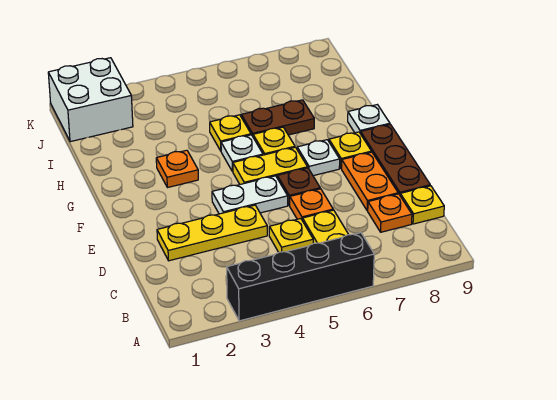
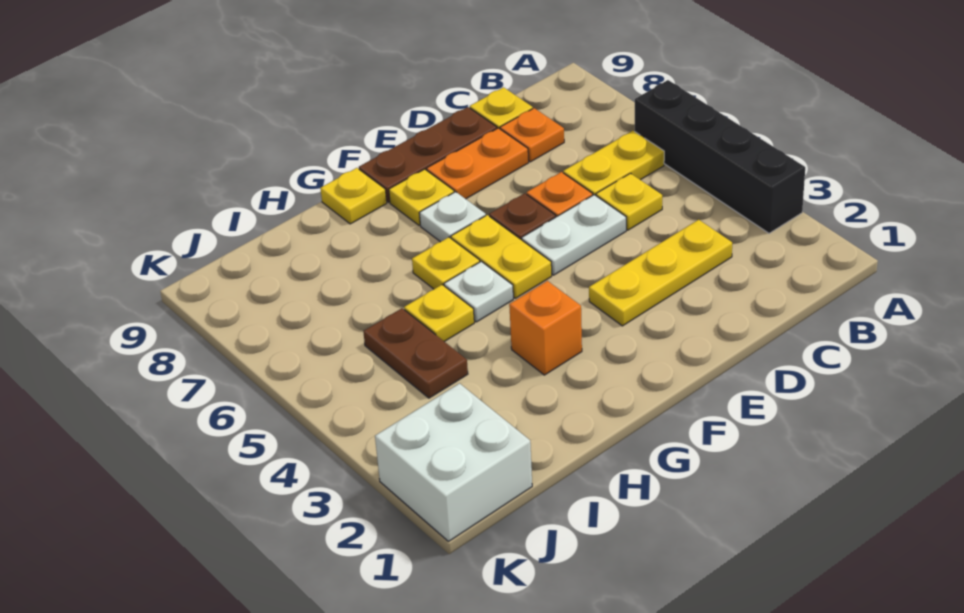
yellow 1x3 plate [157,205,267,261] -> yellow 1x3 plate turned to [589,220,732,326]
white 1x2 plate [212,176,288,214] -> white 1x2 plate turned to [522,195,626,275]
orange 1x1 plate [156,150,198,188] -> orange 1x1 brick [509,281,582,375]
white 1x1 plate [348,105,390,134] -> yellow 1x1 plate [320,168,387,224]
brown 1x2 plate [241,100,314,136] -> brown 1x2 plate moved to [363,308,468,398]

